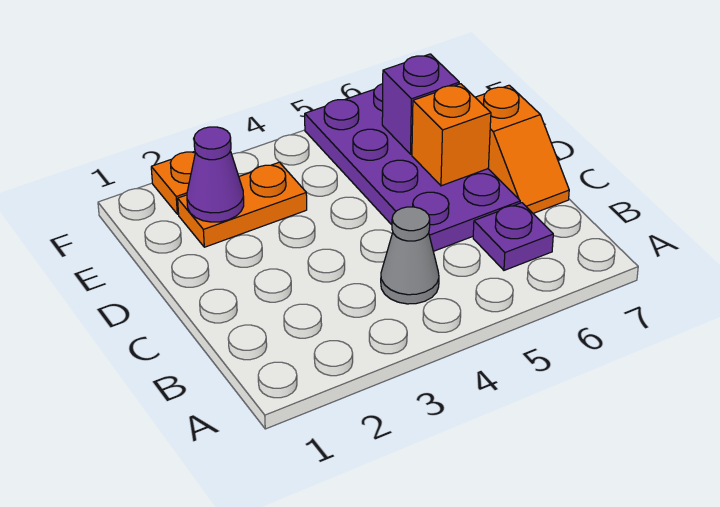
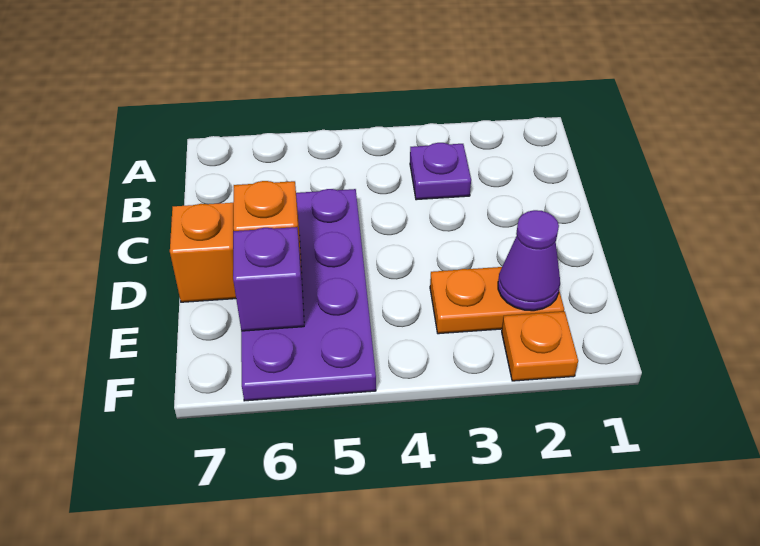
grey 1x1 cone [381,207,439,304] -> none
purple 1x1 plate [473,203,553,270] -> purple 1x1 plate moved to [410,143,471,200]

